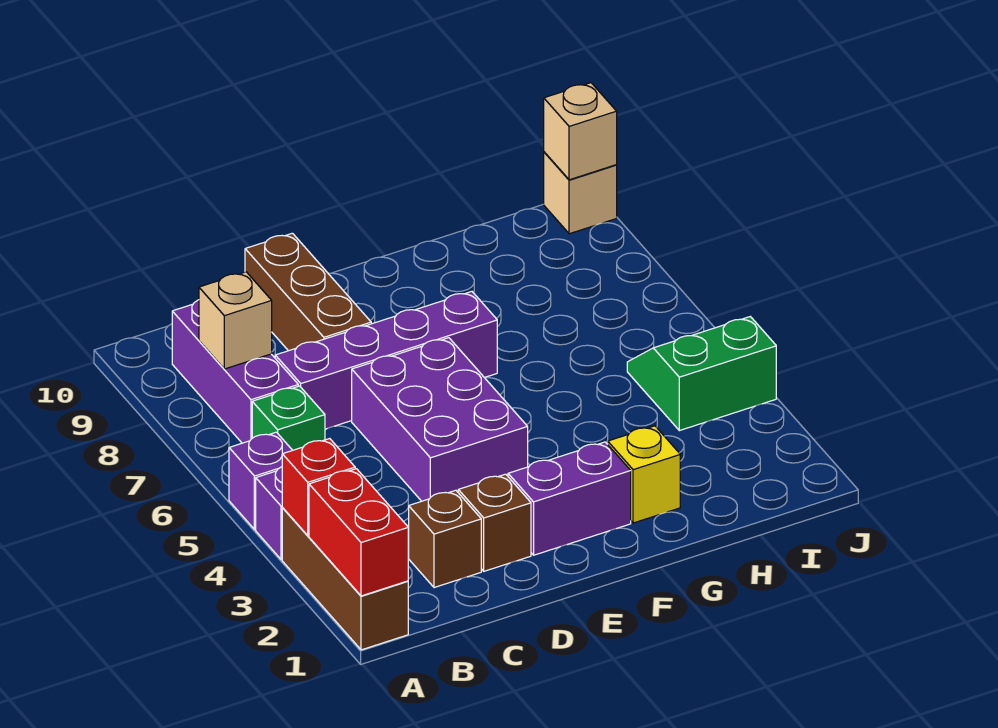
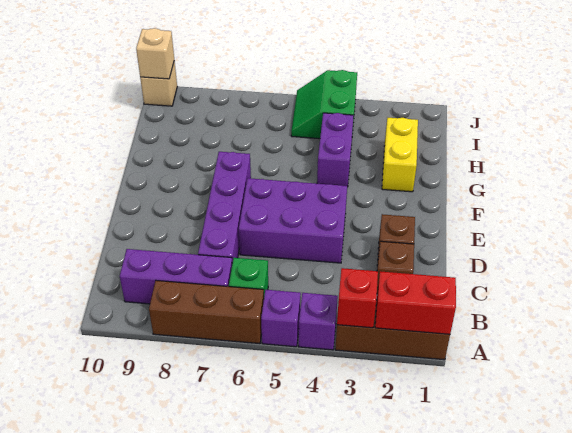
tan 1x1 brick [199,272,272,369] -> none
brown 1x3 brick [245,233,371,351] -> brown 1x3 brick moved to [149,281,264,344]
purple 1x2 brick [508,442,631,555] -> purple 1x2 brick moved to [317,113,354,187]
yellow 1x1 brick [608,426,680,523] -> yellow 1x2 brick [382,118,418,192]

